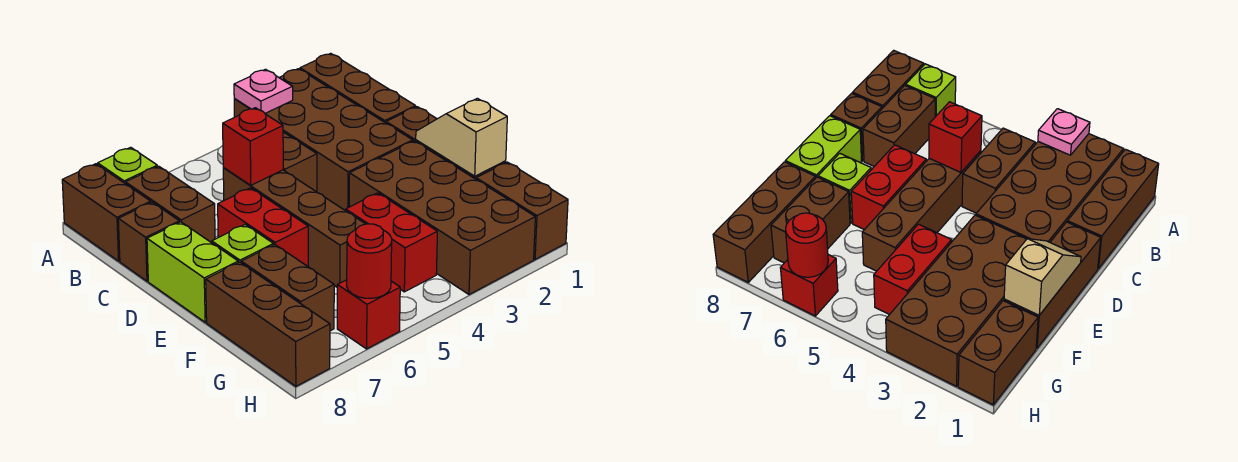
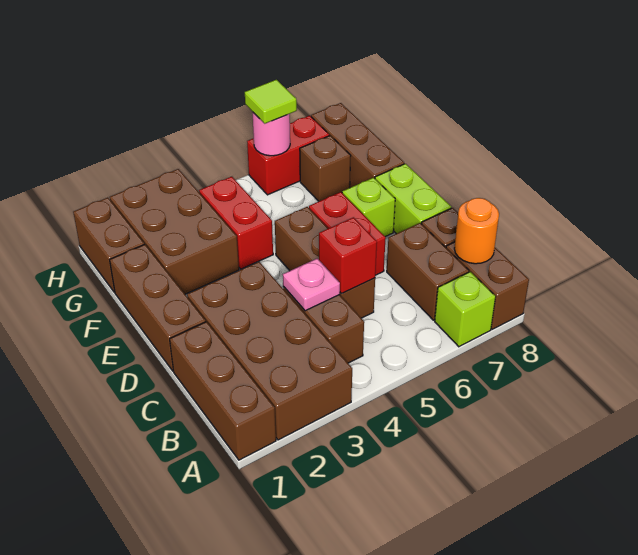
pink 1x1 plate [234,69,293,113] -> pink 1x1 plate moved to [283,258,340,311]
none -> orange 1x1 round brick [454,198,499,264]
brown 1x4 brick [223,168,365,287] -> brown 1x3 brick [275,207,375,318]
tan 1x2 slope [416,98,507,176] -> none
brown 2x4 brick [349,141,535,294] -> brown 2x3 brick [110,169,239,294]
brown 1x2 brick [241,245,334,331] -> brown 1x1 brick [300,136,351,201]
red 1x1 brick [337,280,400,349] -> red 1x2 brick [247,116,329,195]
red 1x1 round brick [347,224,392,298] -> pink 1x1 round brick [252,112,290,156]
none -> lime 1x1 tile [245,80,297,123]

